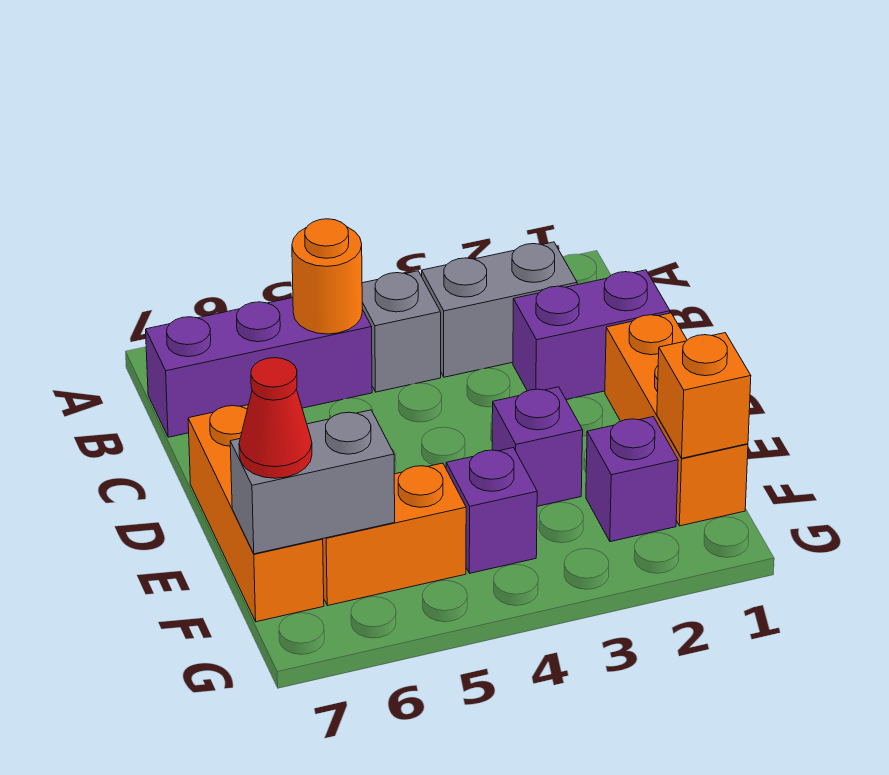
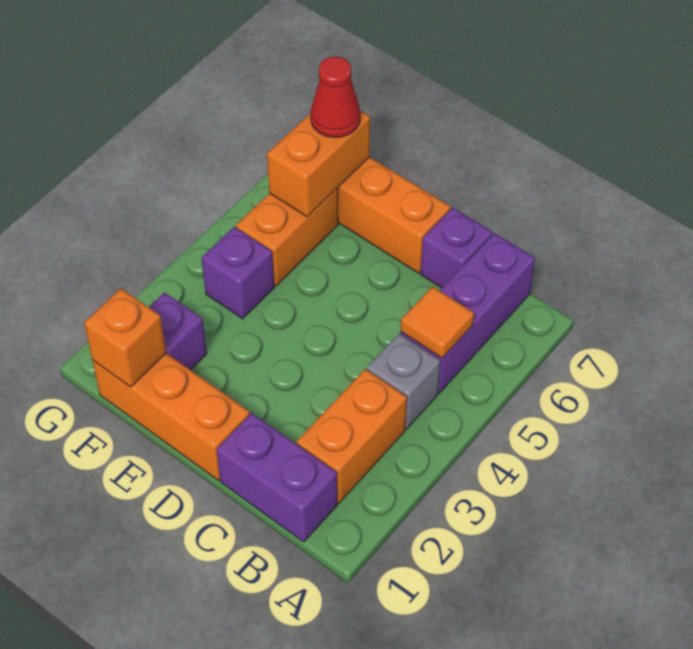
grey 1x2 brick [422,242,577,377] -> orange 1x2 brick [297,369,407,503]
orange 1x1 round brick [292,219,362,334] -> orange 1x1 tile [401,287,474,358]
purple 1x2 brick [513,270,670,399] -> purple 1x2 brick turned to [217,413,337,542]
purple 1x1 brick [492,387,583,506] -> purple 1x1 brick moved to [421,208,492,288]
grey 1x2 brick [230,410,395,554] -> orange 1x2 brick [267,110,370,217]

